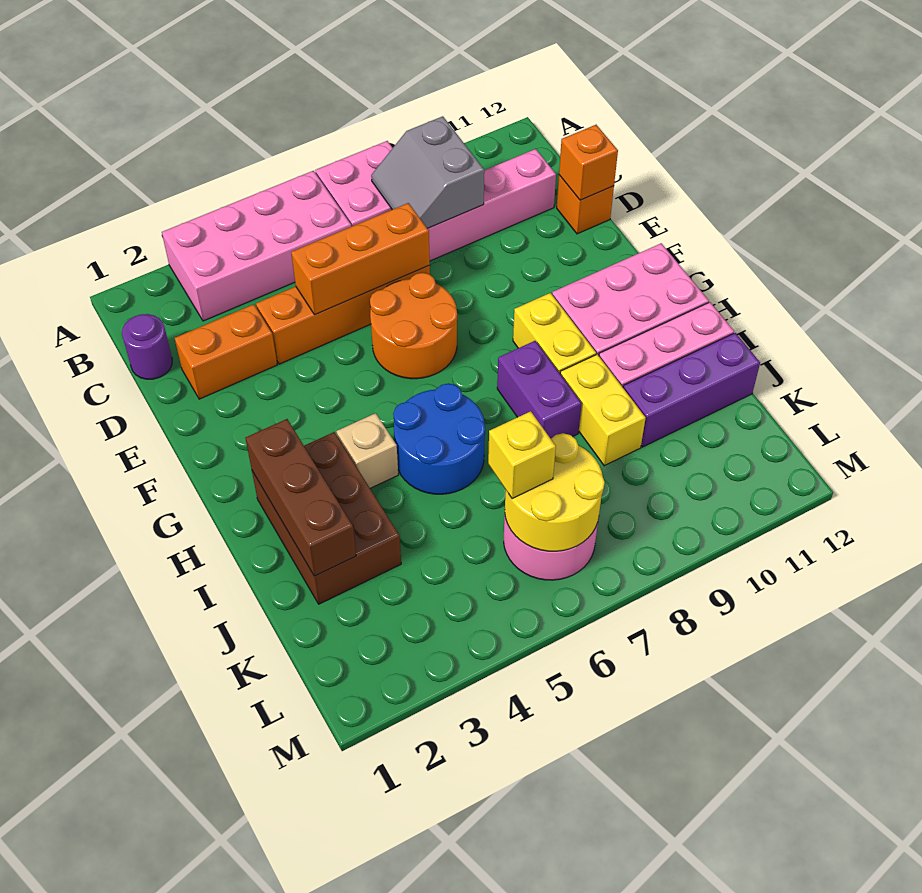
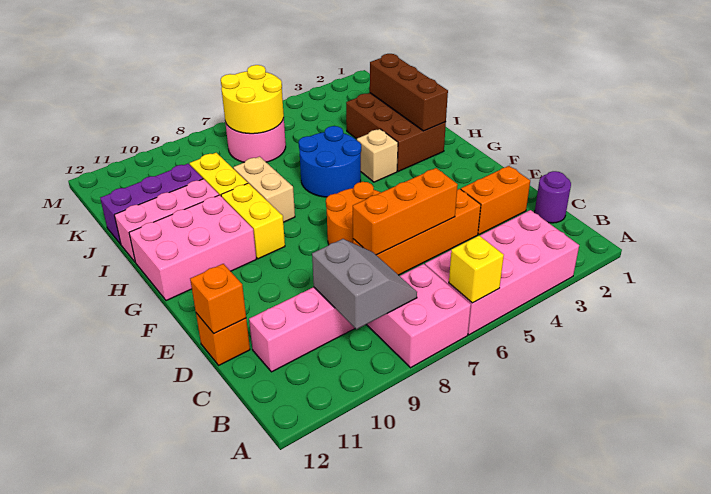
purple 1x2 brick [497,341,582,439] -> tan 1x2 brick [233,157,295,222]
yellow 1x1 brick [488,411,556,499] -> yellow 1x1 brick moved to [449,236,504,303]

